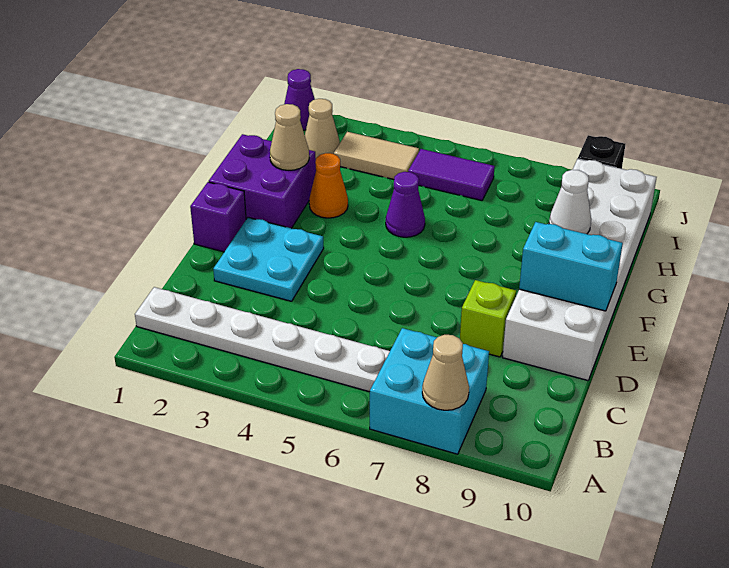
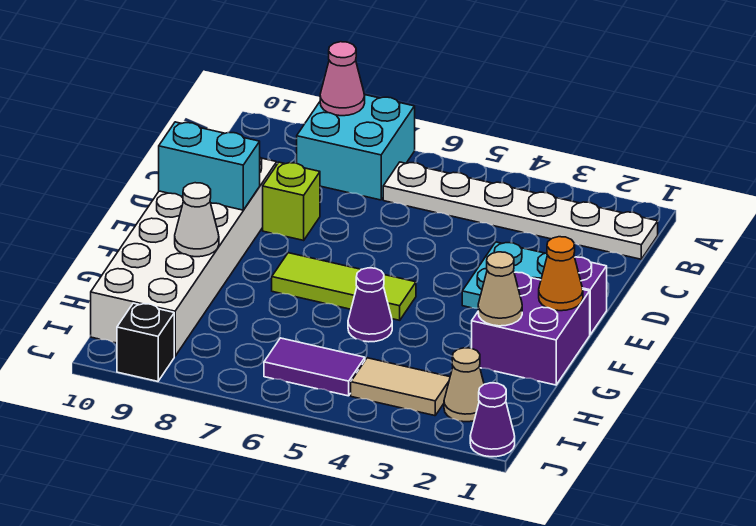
tan 1x1 cone [422,335,469,410] -> pink 1x1 cone [320,42,365,116]
none -> lime 1x3 tile [272,253,416,320]
orange 1x1 cone [309,153,348,218] -> orange 1x1 cone moved to [539,237,583,311]

